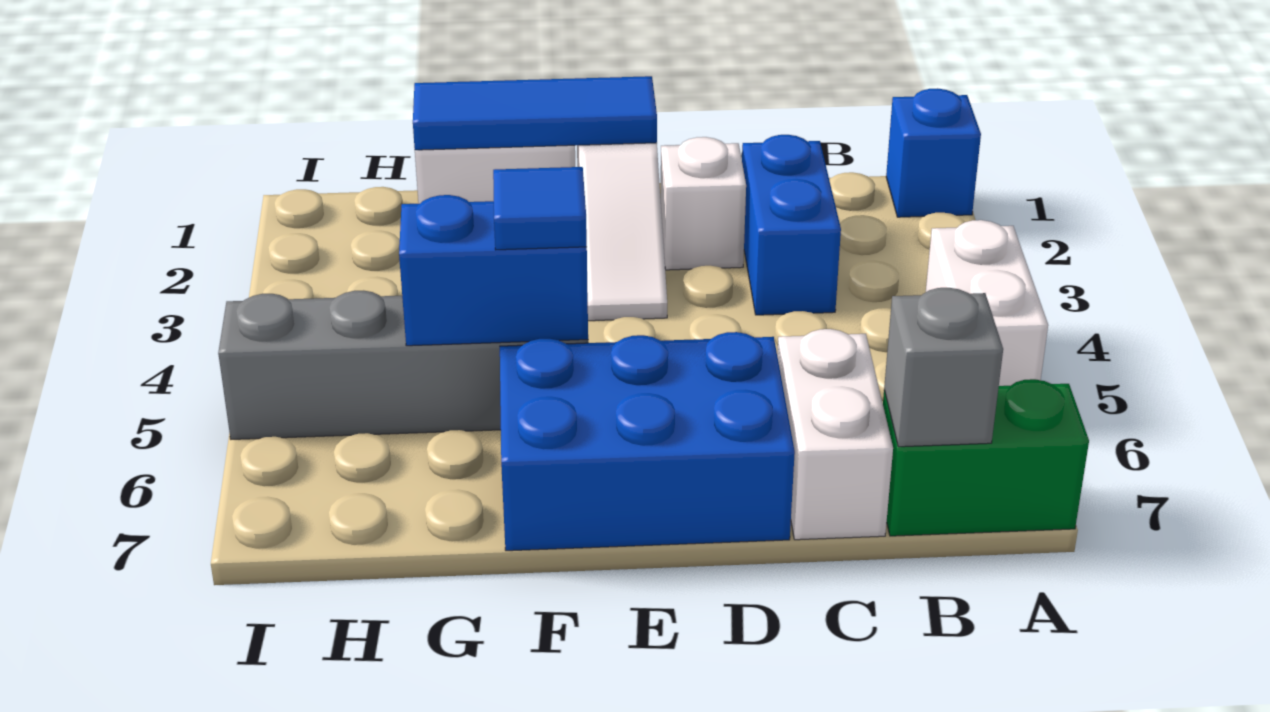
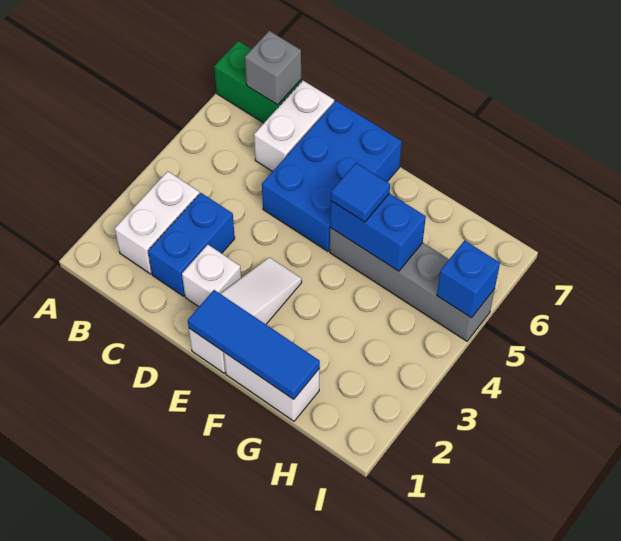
blue 1x1 brick [886,88,981,217] -> blue 1x1 brick moved to [437,240,500,318]
white 1x2 brick [926,220,1048,386] -> white 1x2 brick moved to [115,171,199,274]
blue 2x3 brick [500,332,795,551] -> blue 2x3 brick turned to [262,101,402,251]

